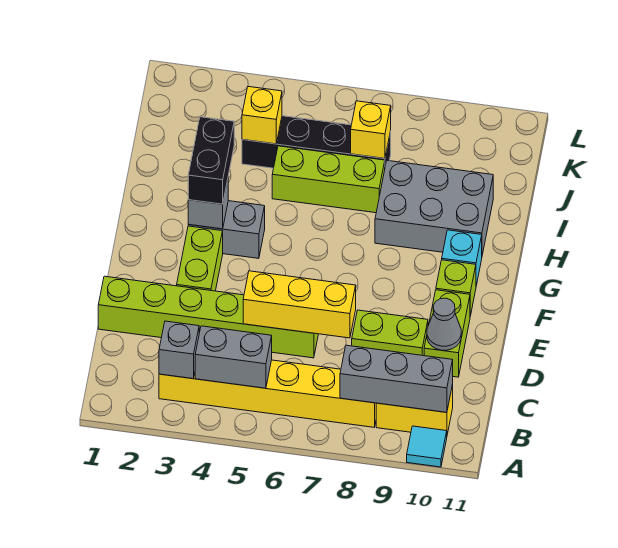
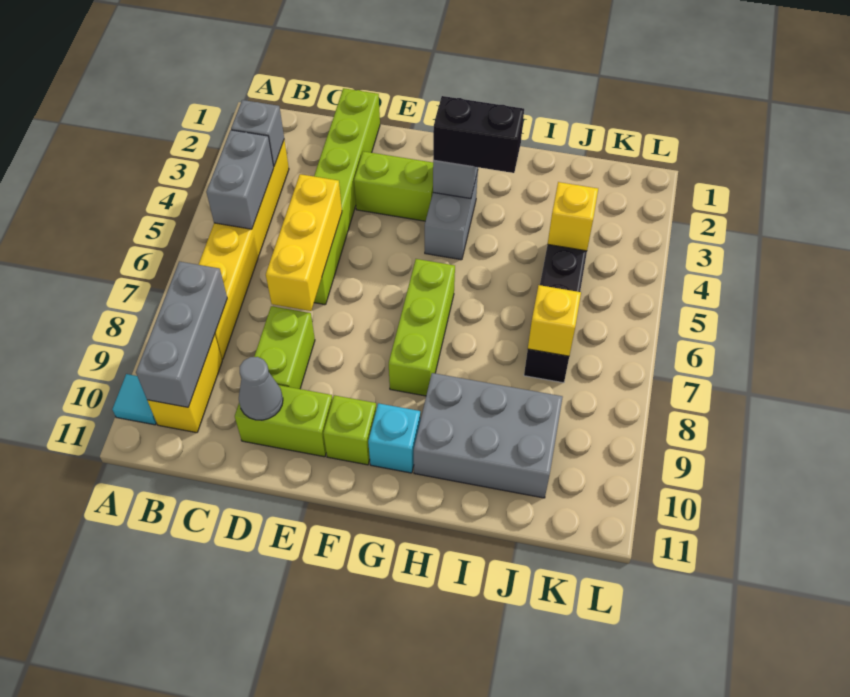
grey 2x3 brick [375,161,493,255] -> grey 2x3 brick turned to [414,373,563,498]
lime 1x3 brick [272,146,385,213] -> lime 1x3 brick moved to [389,259,455,396]

